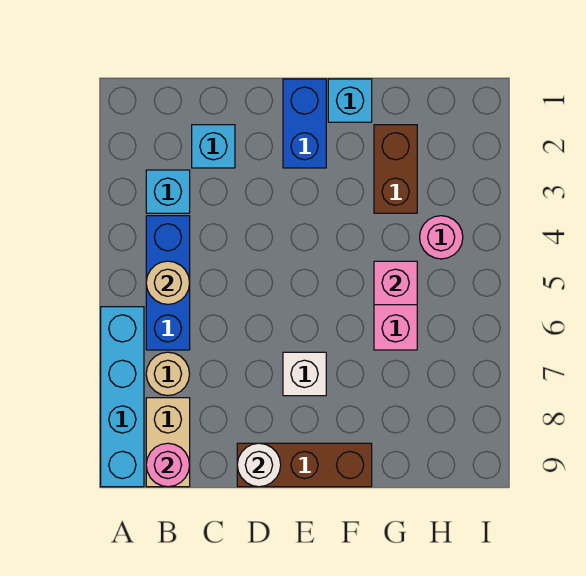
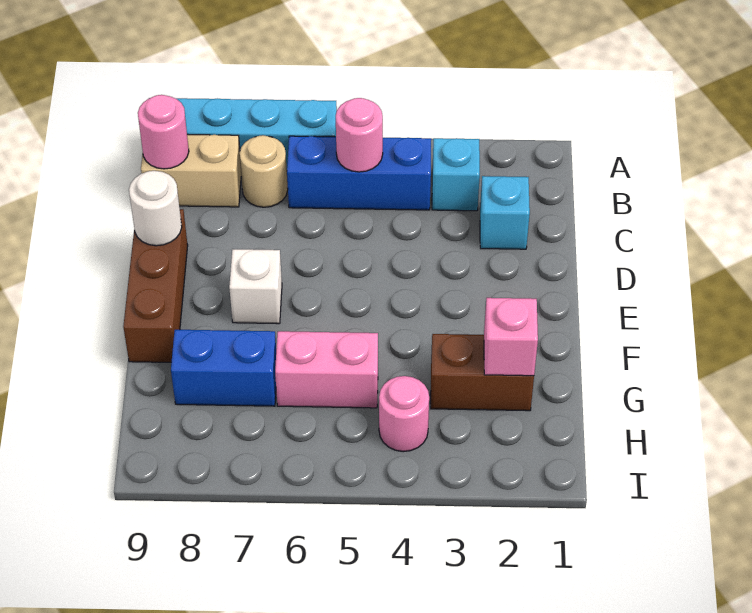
tan 1x1 round brick [146,261,190,304] -> pink 1x1 round brick [336,98,383,172]
blue 1x2 brick [283,79,326,168] -> blue 1x2 brick moved to [171,330,276,406]
cyan 1x1 brick [328,79,372,122] -> none
pink 1x1 brick [374,261,417,305] -> pink 1x1 brick moved to [484,298,538,376]

